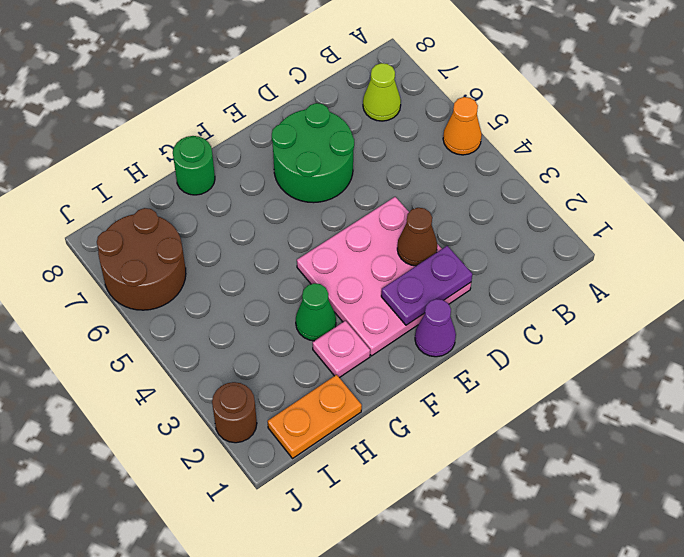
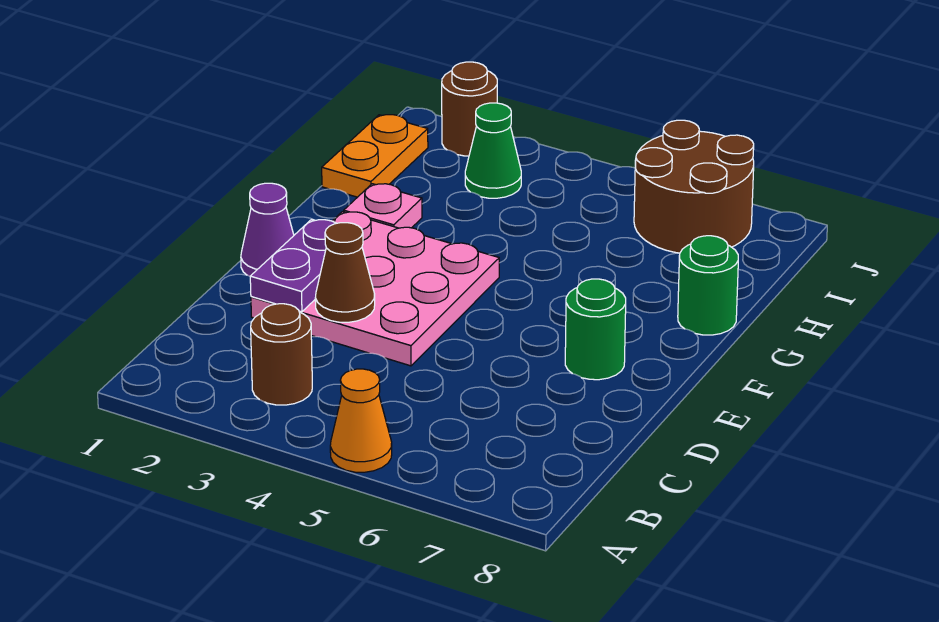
none -> brown 1x1 round brick [251,304,312,405]
lime 1x1 cone [363,63,401,121] -> none
green 2x2 round brick [272,103,354,203] -> green 1x1 round brick [565,279,626,380]
green 1x1 cone [296,283,336,341] -> green 1x1 cone moved to [465,103,521,198]

